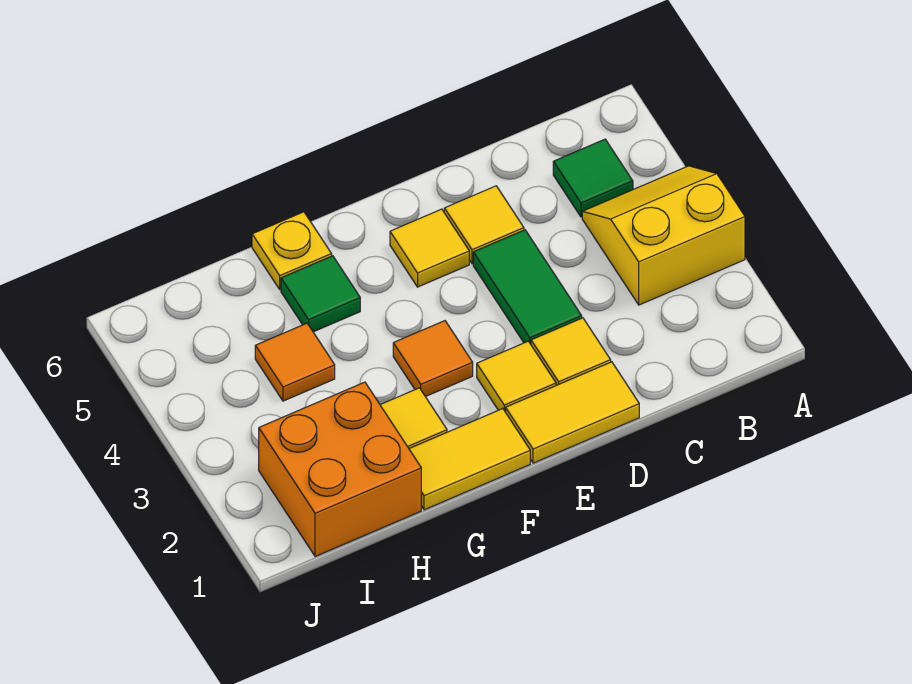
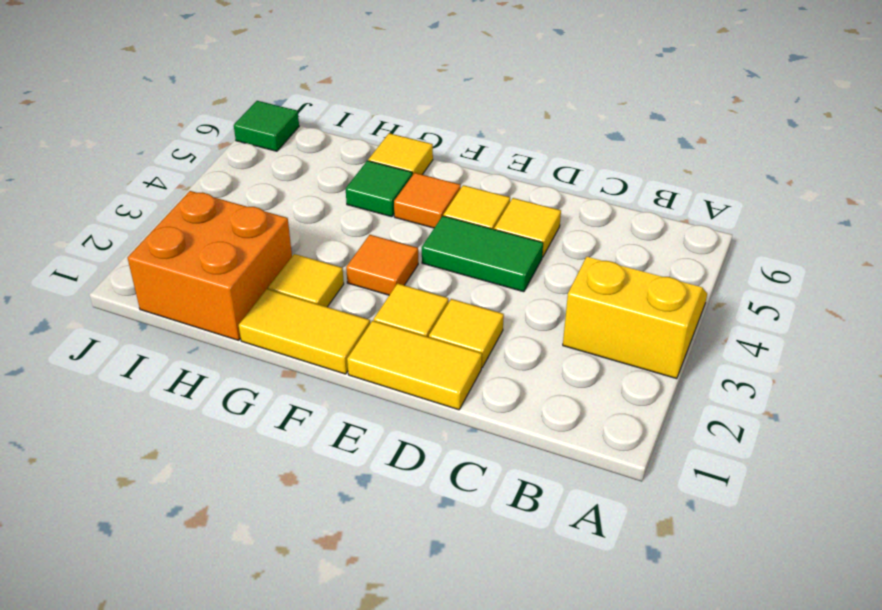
green 1x1 tile [553,139,633,217] -> green 1x1 tile moved to [234,101,299,151]
green 1x2 tile [473,230,582,344] -> green 1x2 tile turned to [422,216,543,292]
yellow 1x1 plate [252,212,332,290] -> yellow 1x1 tile [368,133,433,175]
orange 1x1 tile [255,323,335,401] -> orange 1x1 tile moved to [394,173,461,228]

